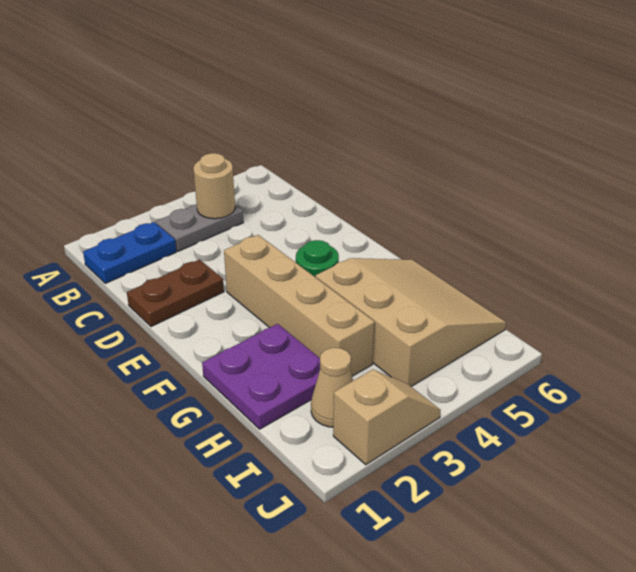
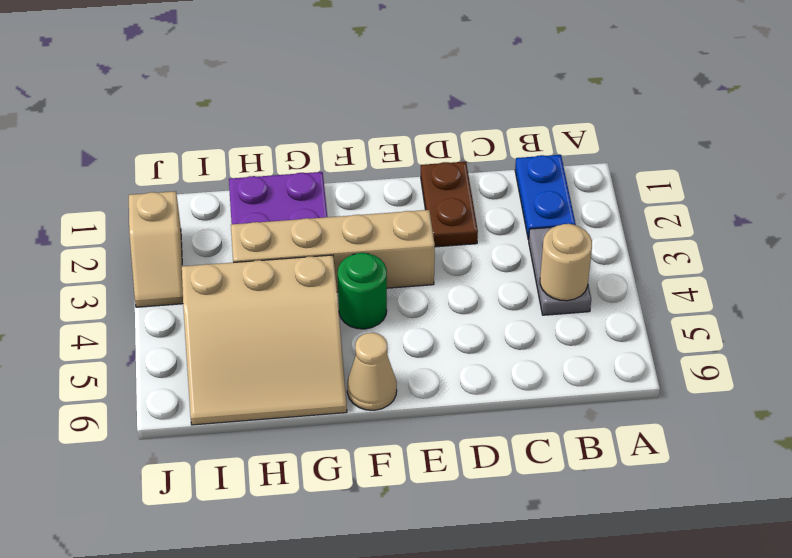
tan 1x1 cone [311,348,353,427] -> tan 1x1 cone moved to [347,333,397,410]

